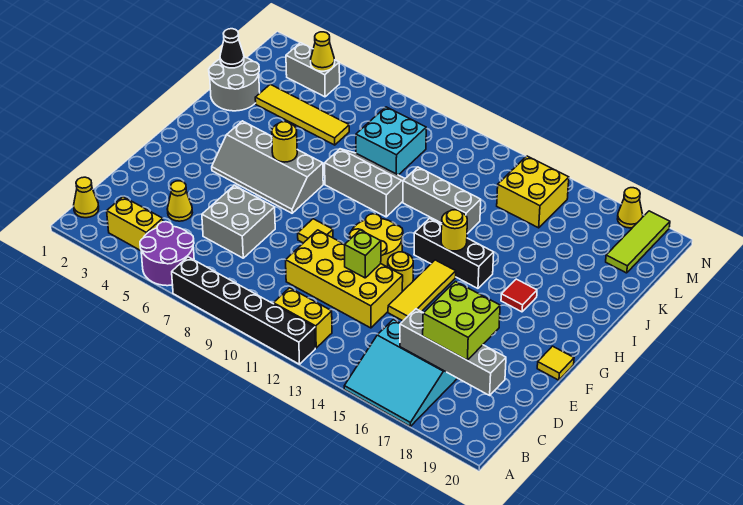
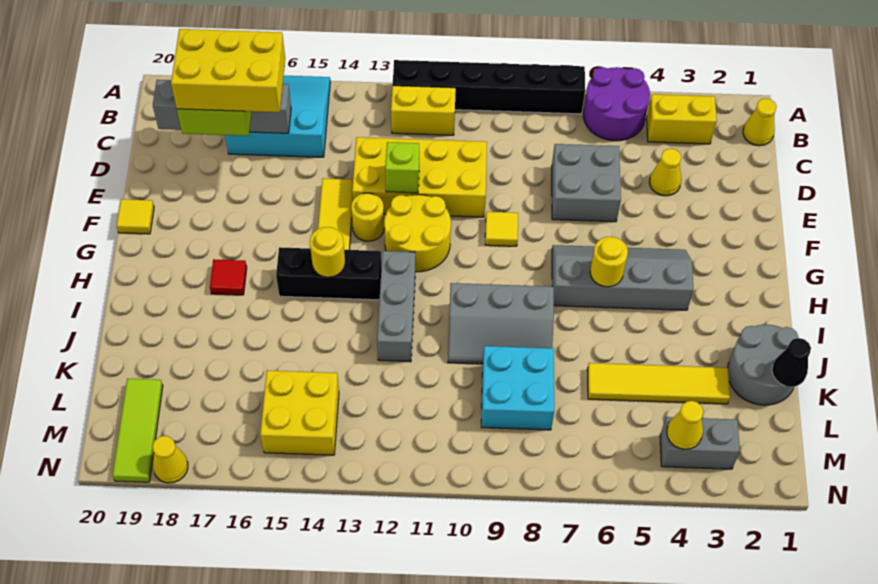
none -> yellow 2x3 brick [171,29,285,112]
grey 1x3 brick [403,167,481,234] -> grey 1x3 brick turned to [377,251,415,362]

